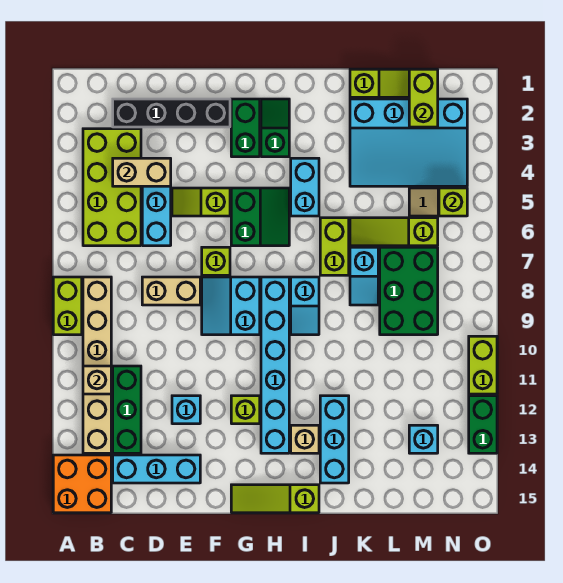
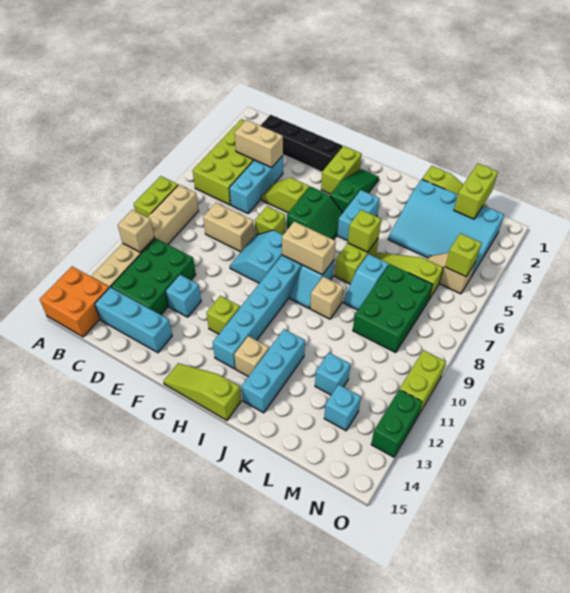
green 1x3 brick [113,366,141,453] -> green 2x3 brick [111,238,196,315]
green 1x2 brick [231,99,260,157] -> lime 1x2 brick [321,146,362,194]
green 1x2 slope [261,99,289,157] -> green 1x3 slope [330,169,379,212]
none -> tan 1x2 brick [282,221,336,275]
none -> lime 1x1 brick [348,210,381,252]
none -> tan 1x1 brick [310,277,343,319]
none -> cyan 1x1 brick [315,353,350,395]

